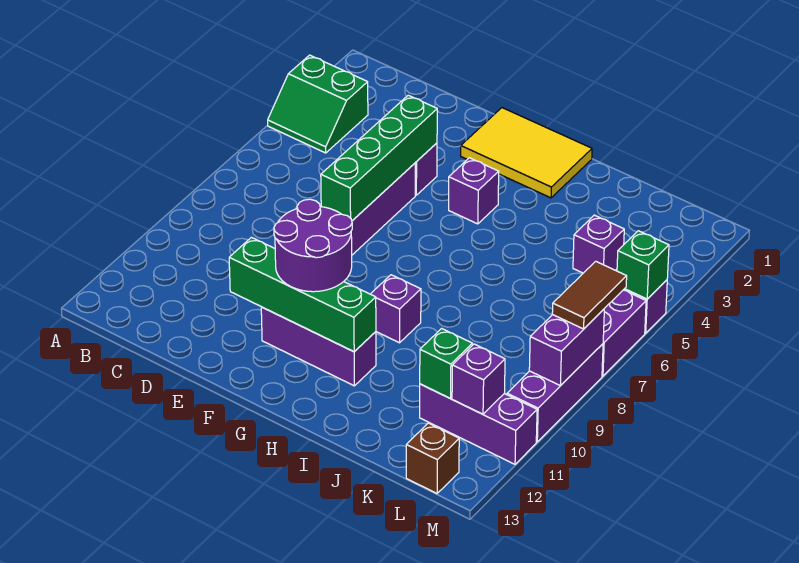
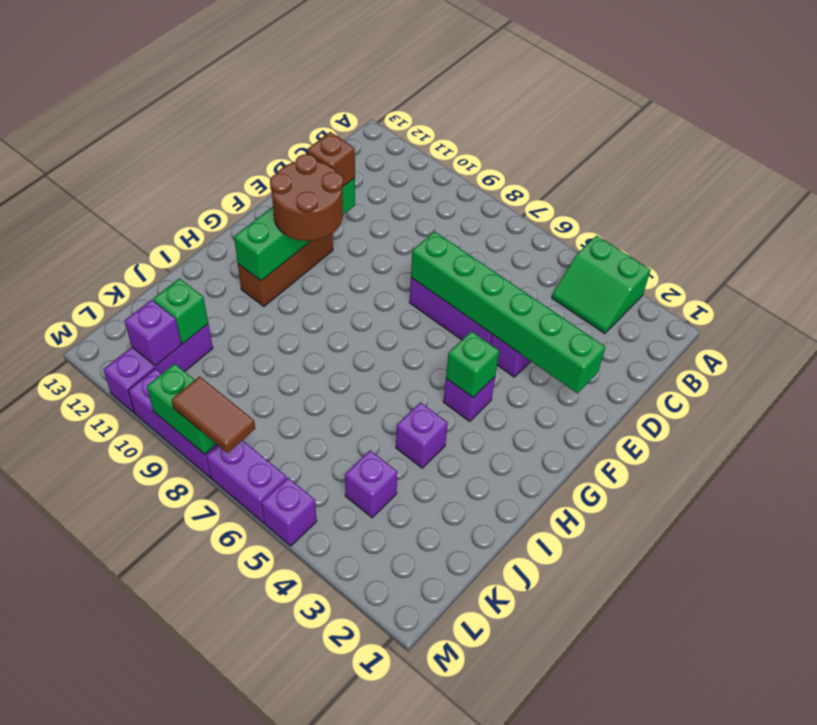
green 2x2 slope [268,55,368,153] -> green 2x2 slope turned to [552,235,651,334]
green 1x4 brick [321,95,437,221] -> green 1x6 brick [411,231,605,394]
yellow 2x3 tile [461,108,592,198] -> none
purple 2x2 round brick [274,199,352,292] -> brown 2x2 round brick [270,154,343,241]
purple 1x3 brick [261,307,376,386] -> brown 1x3 brick [238,233,333,306]
purple 1x1 brick [371,275,421,343] -> purple 1x1 brick moved to [396,402,448,468]
brown 1x1 brick [406,423,459,493] -> brown 1x1 brick moved to [307,132,355,186]
green 1x1 brick [617,231,669,299] -> green 1x1 brick moved to [446,331,499,398]
purple 1x2 brick [529,309,604,386] -> green 1x2 brick [147,364,216,454]

